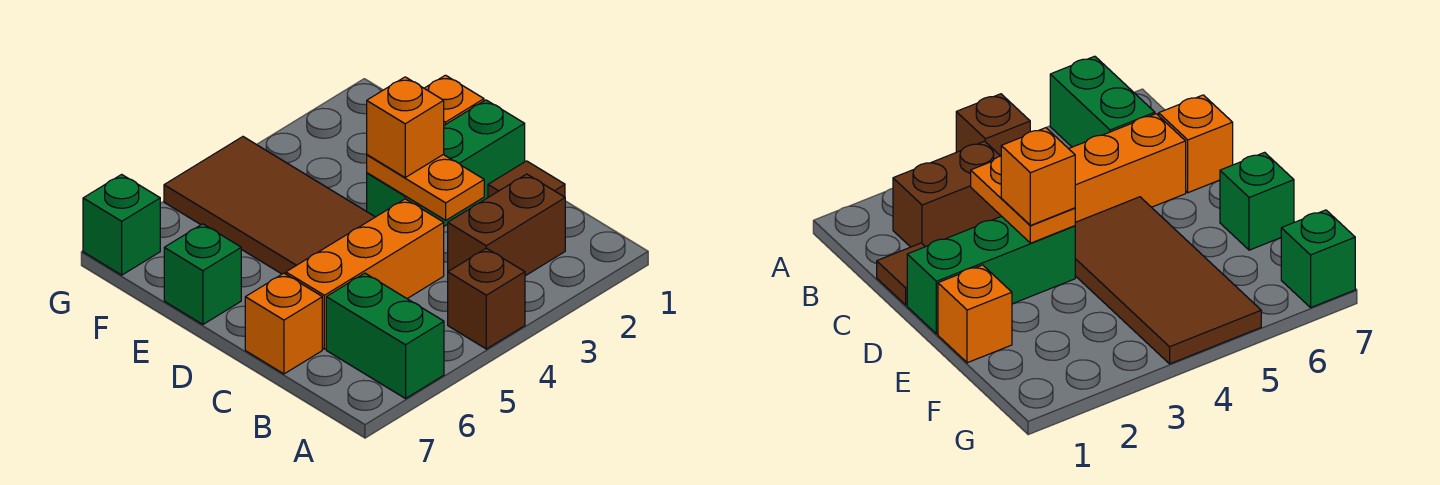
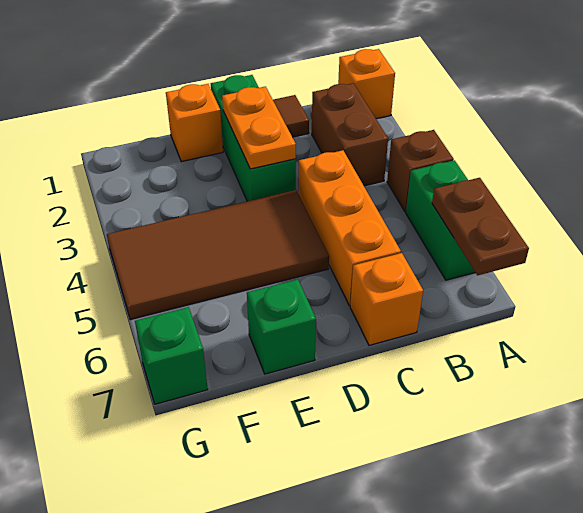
green 1x2 brick [326,273,444,399] -> green 1x2 brick turned to [406,160,475,280]
none -> brown 1x2 plate [432,178,529,275]
orange 1x2 plate [367,155,484,220] -> orange 1x2 plate turned to [222,87,296,169]
orange 1x1 brick [367,77,444,177] -> orange 1x1 brick moved to [338,49,395,119]

